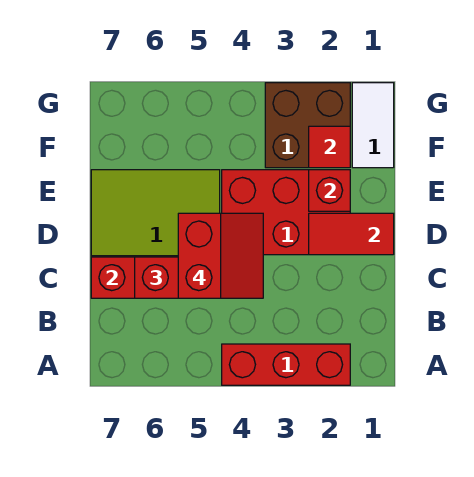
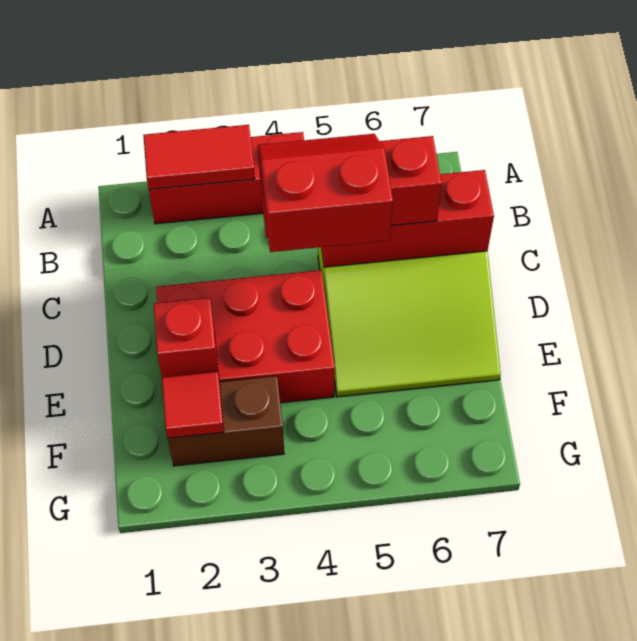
red 2x2 slope [178,213,263,298] -> red 2x2 slope turned to [258,134,393,252]
red 1x2 tile [309,213,394,255] -> red 1x2 tile moved to [143,125,255,189]
white 1x2 tile [352,83,394,168] -> none
brown 2x2 brick [265,83,350,168] -> brown 1x2 brick [168,376,284,466]

